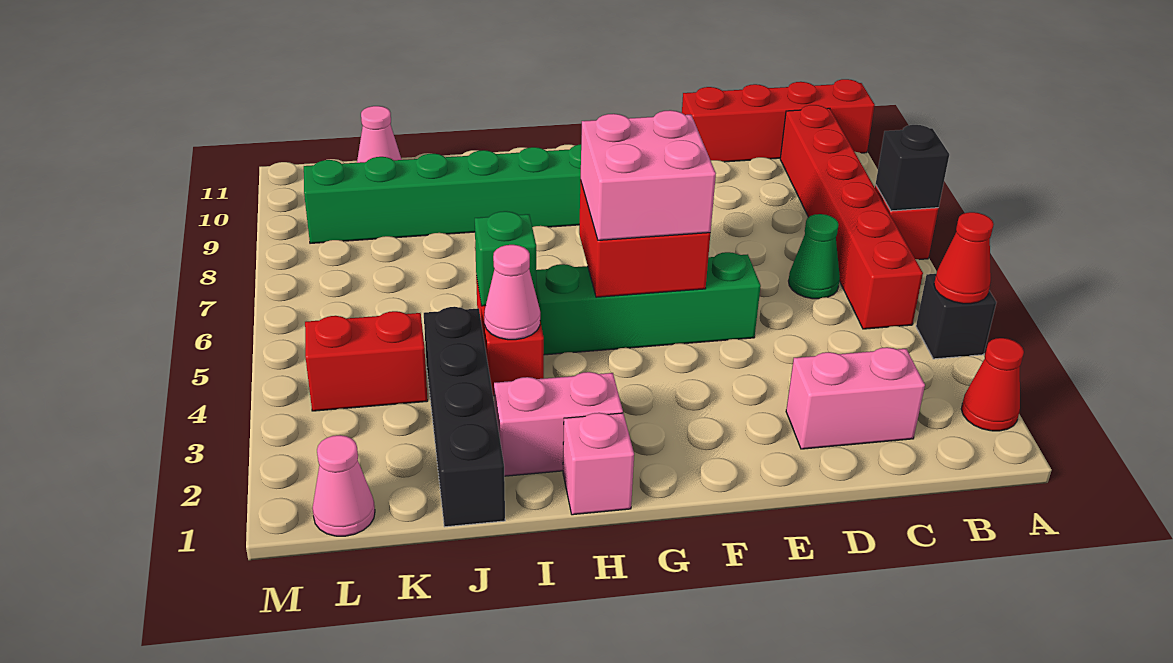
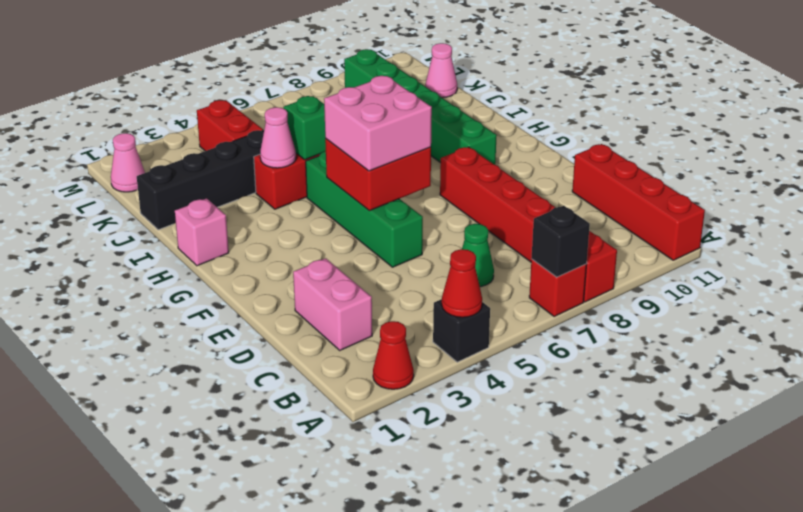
red 1x6 brick [780,105,923,329] -> red 1x6 brick turned to [440,147,617,302]
pink 1x2 brick [494,372,623,476] -> none

